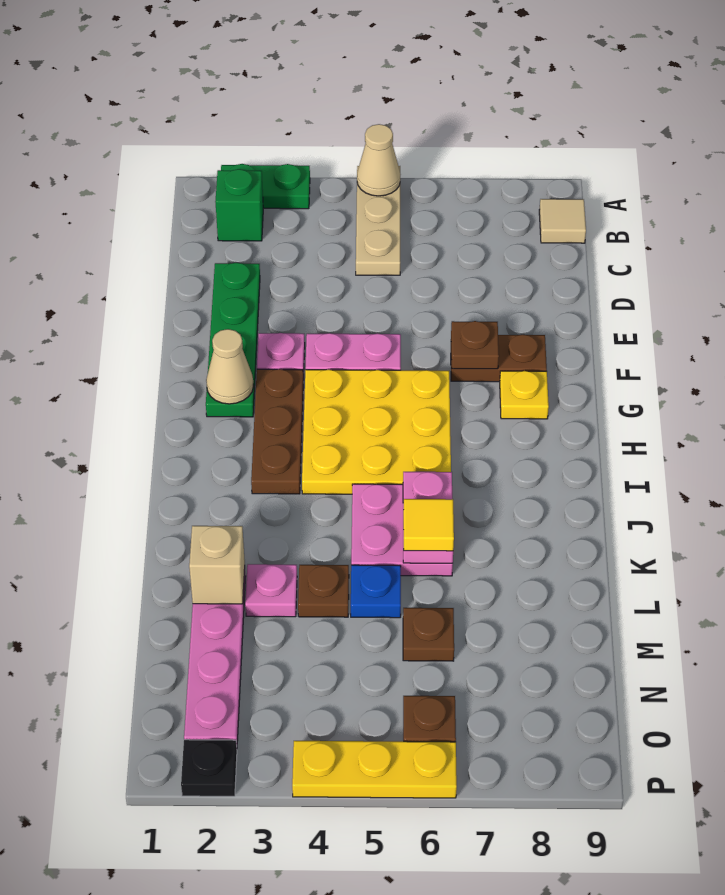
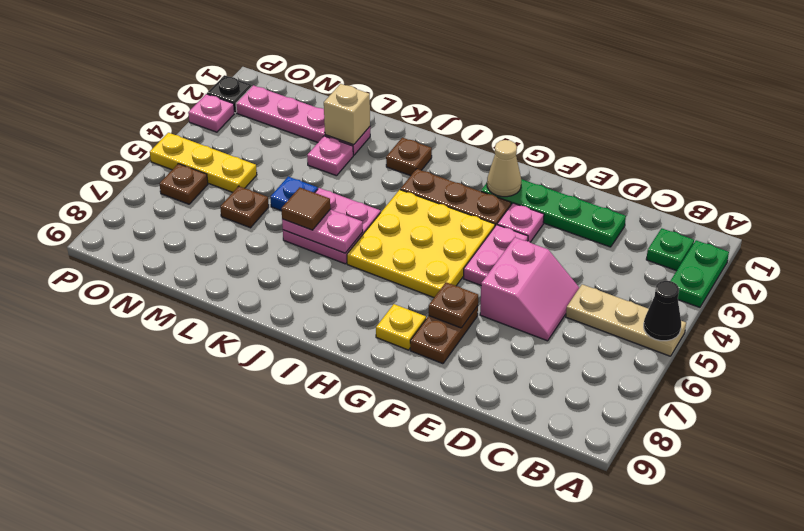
tan 1x1 cone [357,124,400,196] -> black 1x1 cone [644,281,681,341]
green 1x1 brick [215,169,263,241] -> green 1x1 plate [646,228,694,271]
tan 1x1 tile [539,199,586,243] -> none
none -> pink 2x2 slope [480,237,579,341]
yellow 1x1 tile [403,499,454,551] -> brown 1x1 tile [281,187,330,230]
brown 1x1 plate [298,565,349,617] -> brown 1x1 plate moved to [386,138,432,176]
none -> pink 1x1 plate [188,94,234,132]
yellow 1x3 plate [292,741,457,798] -> yellow 1x3 plate turned to [150,133,257,192]

